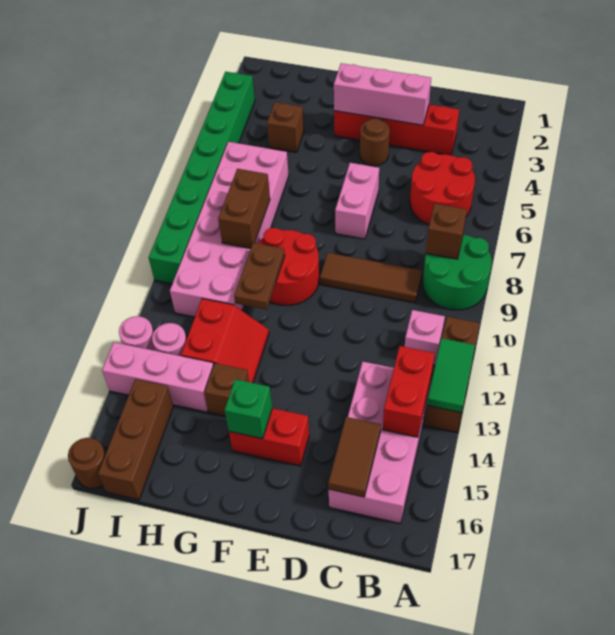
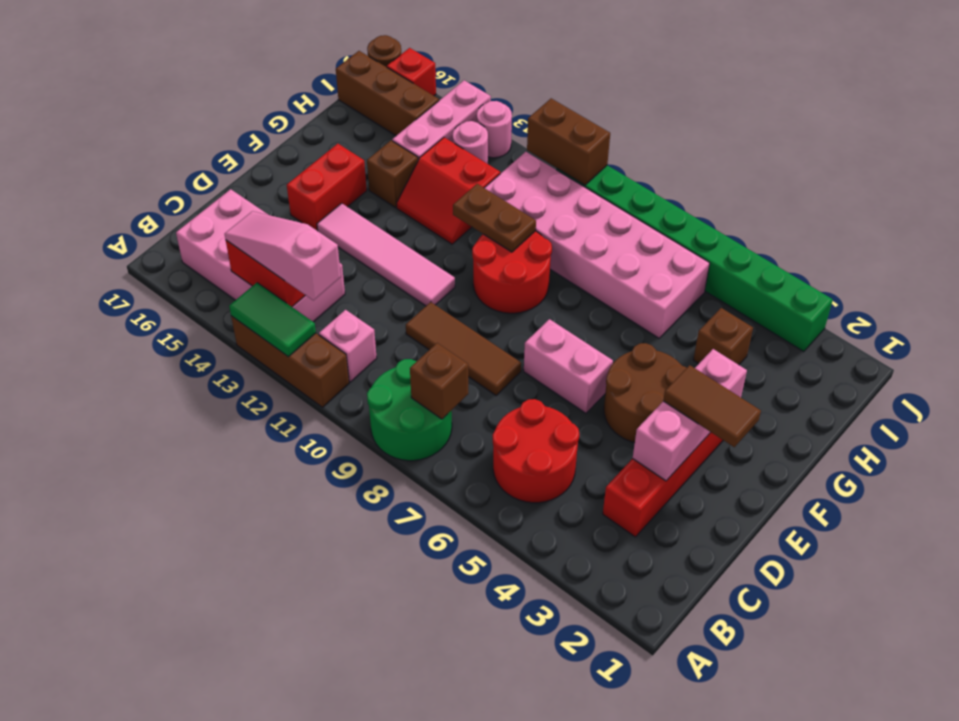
none -> pink 1x3 slope [225,211,341,300]
brown 1x3 tile [320,253,422,303] -> brown 1x3 tile turned to [406,302,521,395]
brown 1x2 tile [328,417,381,497] -> brown 1x2 tile moved to [663,365,761,447]
brown 1x1 round brick [360,119,390,166] -> brown 2x2 round brick [604,343,686,443]
none -> pink 1x4 tile [317,203,455,306]
green 1x1 brick [225,379,272,439] -> none
brown 1x2 brick [218,169,270,249] -> brown 1x2 brick moved to [527,98,610,185]
none -> red 1x1 brick [387,48,436,96]

